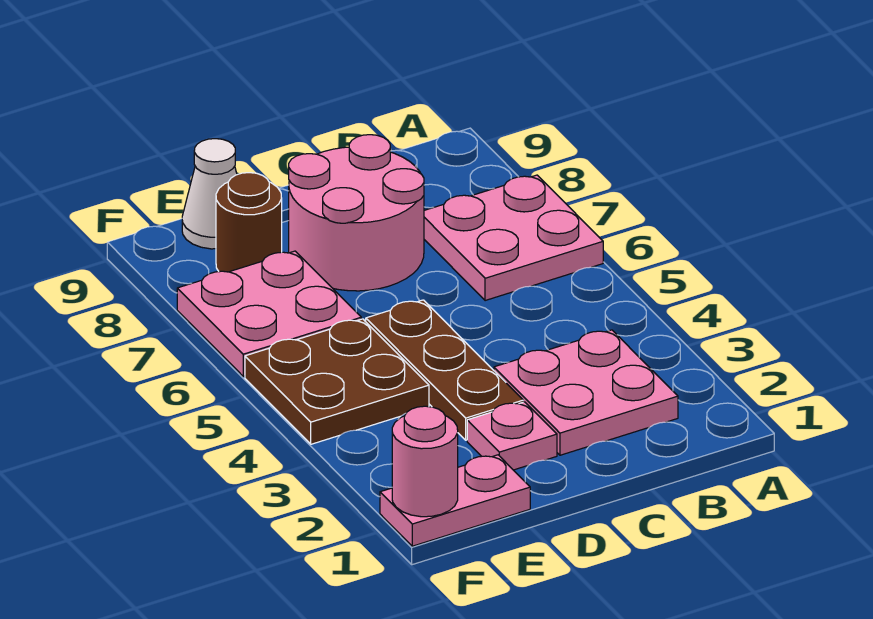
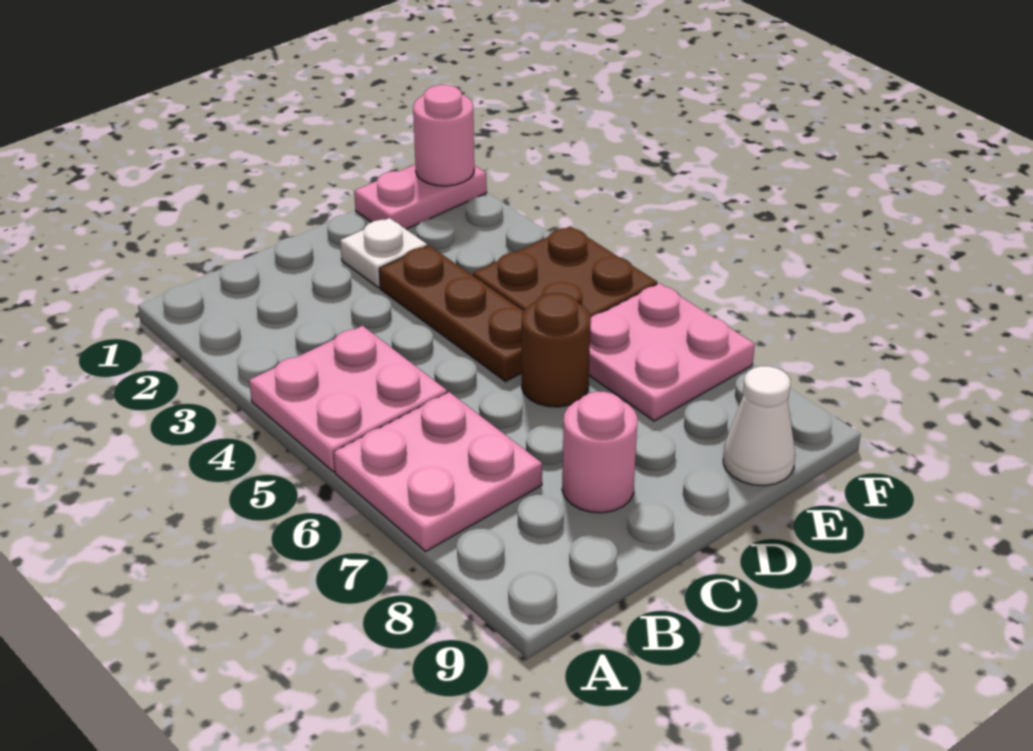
pink 2x2 plate [494,330,678,455] -> pink 2x2 plate moved to [249,326,447,472]
pink 2x2 round brick [289,135,424,291] -> pink 1x1 round brick [562,392,638,513]
pink 1x1 plate [467,402,557,470] -> white 1x1 plate [340,218,427,288]
brown 1x1 round brick [216,173,282,272] -> brown 1x1 round brick moved to [522,293,591,407]

